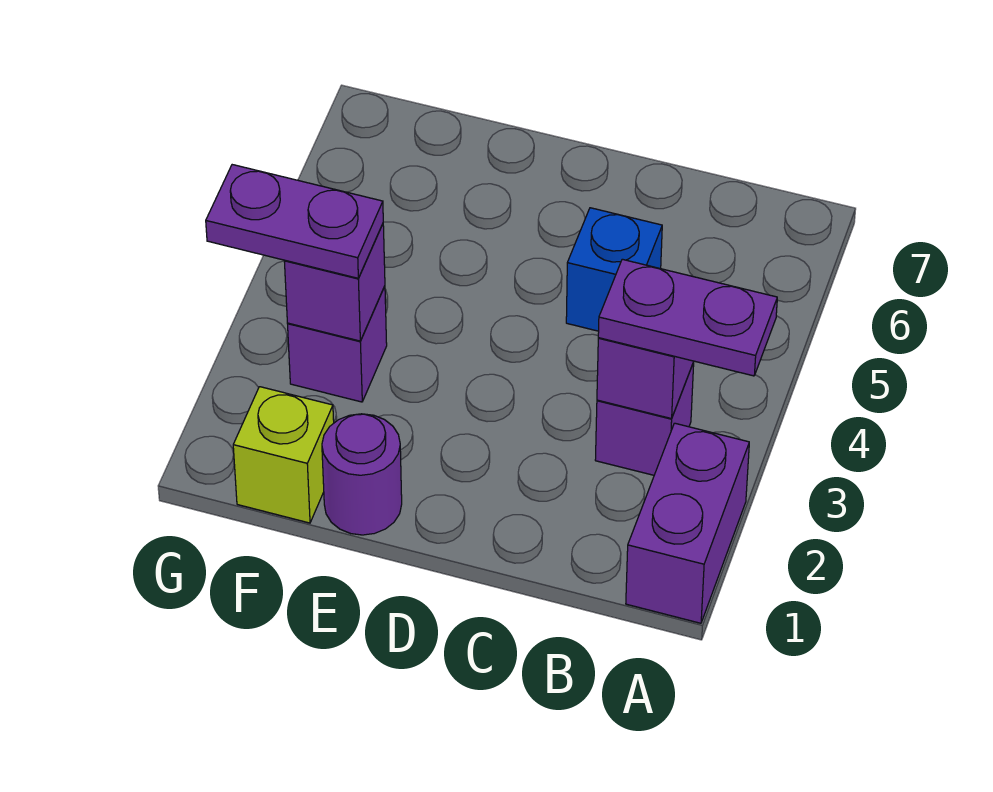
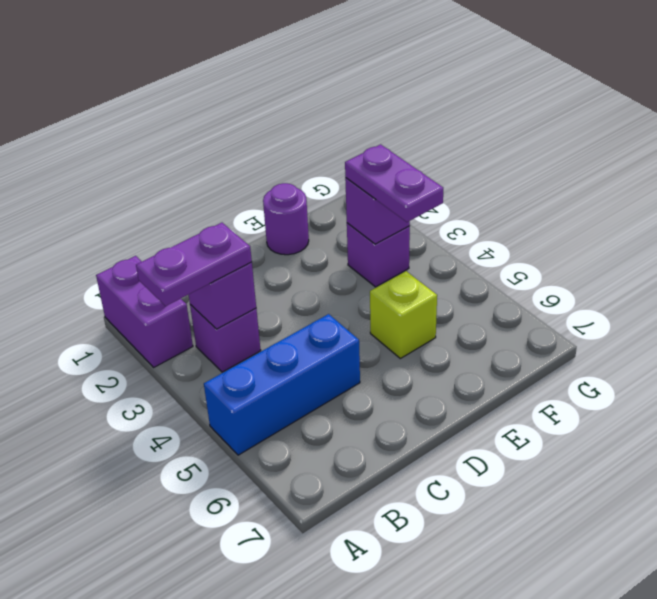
blue 1x1 brick [566,208,662,331] -> blue 1x3 brick [204,314,360,455]
lime 1x1 brick [233,387,334,523] -> lime 1x1 brick moved to [370,271,437,358]
purple 1x2 plate [206,165,383,278] -> purple 1x2 plate turned to [345,144,443,222]

